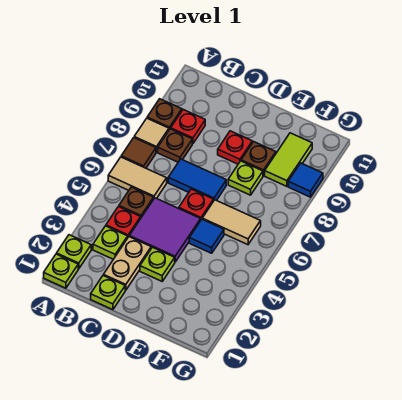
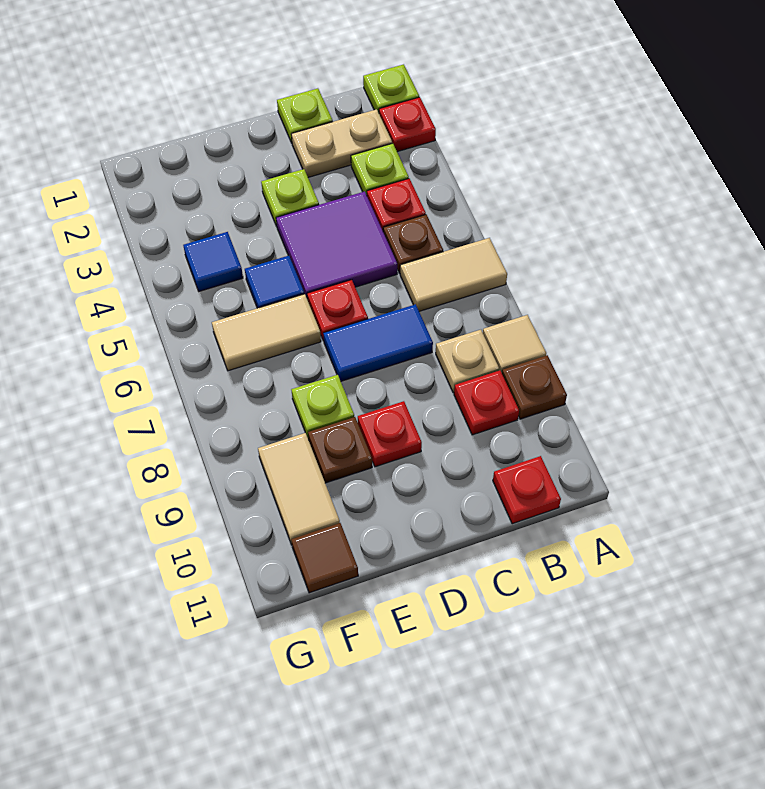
lime 1x1 plate [57,235,91,269] -> red 1x1 plate [379,97,436,152]
brown 1x1 tile [121,138,156,168] -> brown 1x1 tile moved to [291,523,358,593]
brown 1x1 plate [158,129,192,162] -> tan 1x1 plate [436,330,499,393]
none -> red 1x1 plate [493,456,561,524]
tan 1x2 plate [104,237,151,290] -> tan 1x2 plate turned to [291,109,392,177]
lime 1x2 tile [265,133,312,186] -> tan 1x2 tile [258,433,340,545]
blue 1x1 tile [288,163,323,197] -> blue 1x1 tile moved to [183,232,243,291]

